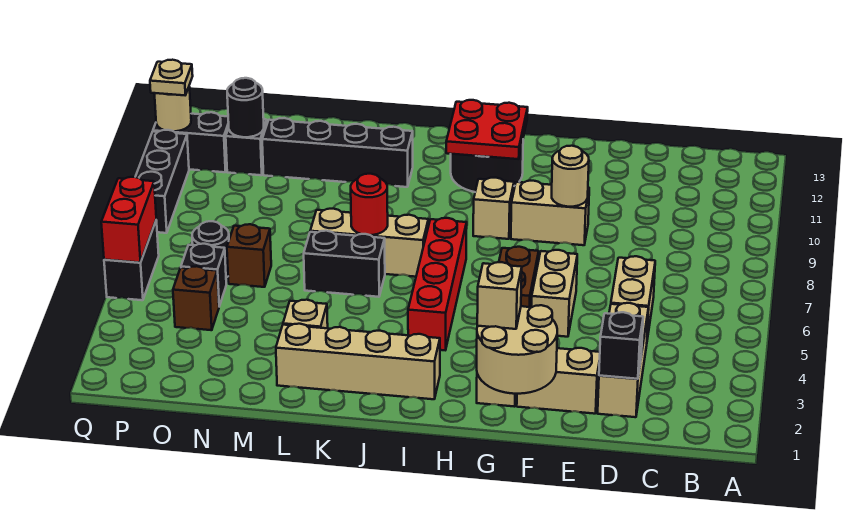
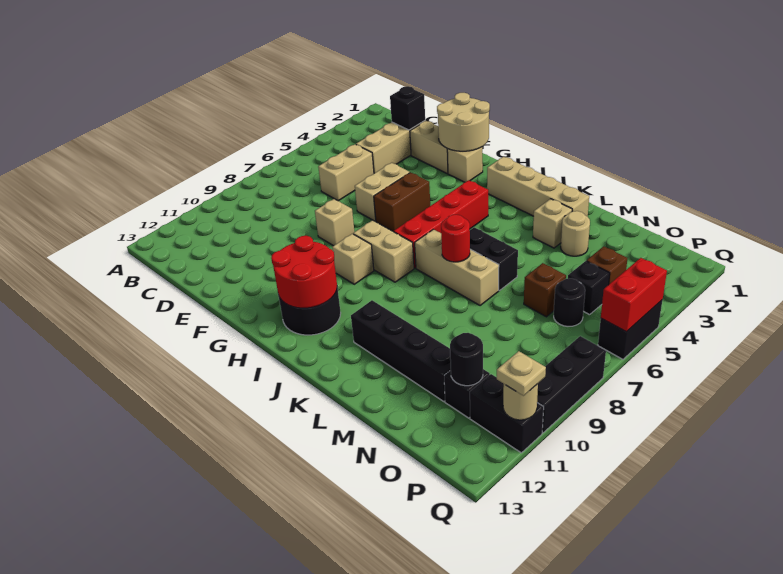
tan 1x2 brick [511,181,589,245] -> tan 1x2 brick moved to [353,220,414,282]
tan 1x1 round brick [552,146,589,207] -> tan 1x1 round brick moved to [561,211,590,256]
tan 1x1 brick [477,262,522,329] -> tan 1x1 brick moved to [315,199,354,246]
red 2x2 plate [446,100,528,159] -> red 2x2 round brick [271,236,337,308]

